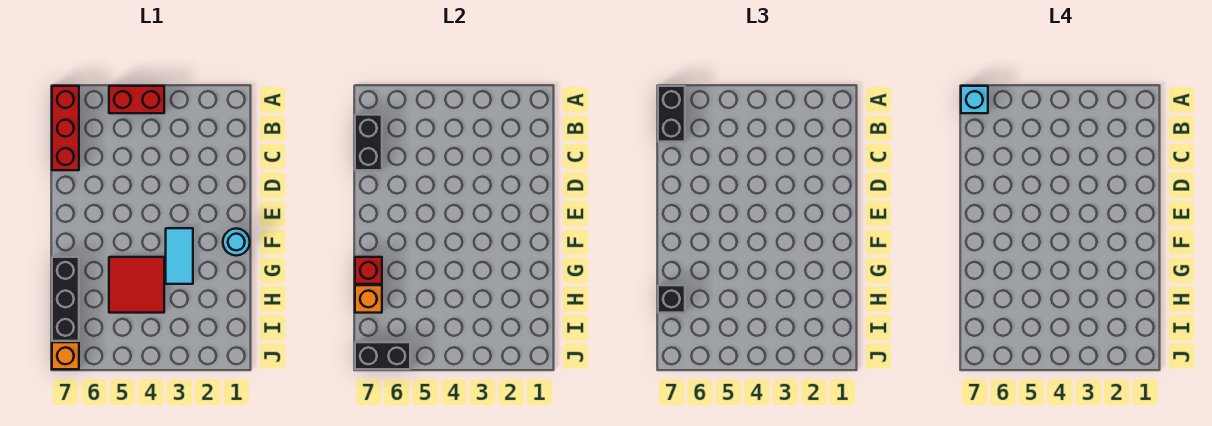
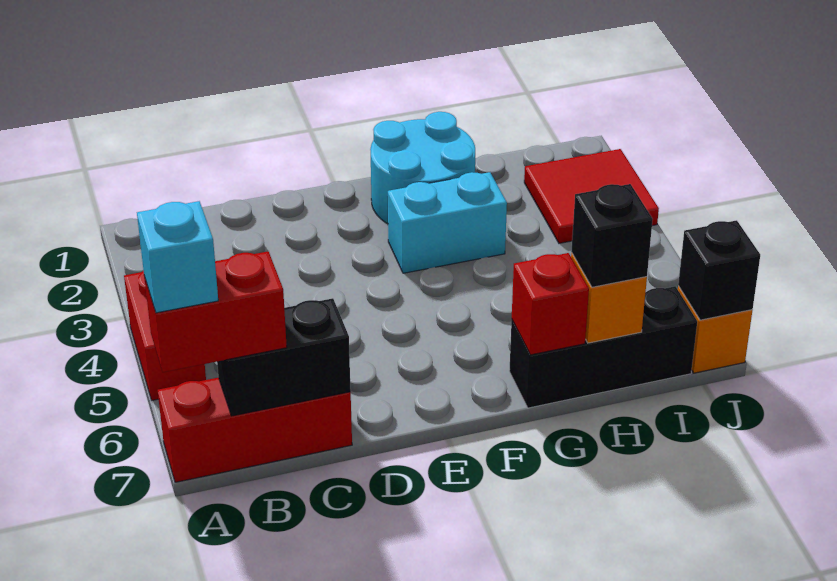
black 1x2 brick [658,86,685,142] -> red 1x2 brick [144,252,287,372]
cyan 1x1 round brick [223,229,250,256] -> cyan 2x2 round brick [370,112,475,224]
cyan 1x2 tile [166,228,193,284] -> cyan 1x2 brick [388,172,507,273]
red 2x2 tile [109,257,164,313] -> red 2x2 tile moved to [524,149,659,243]
black 1x2 brick [355,342,410,369] -> black 1x1 brick [678,220,760,320]

